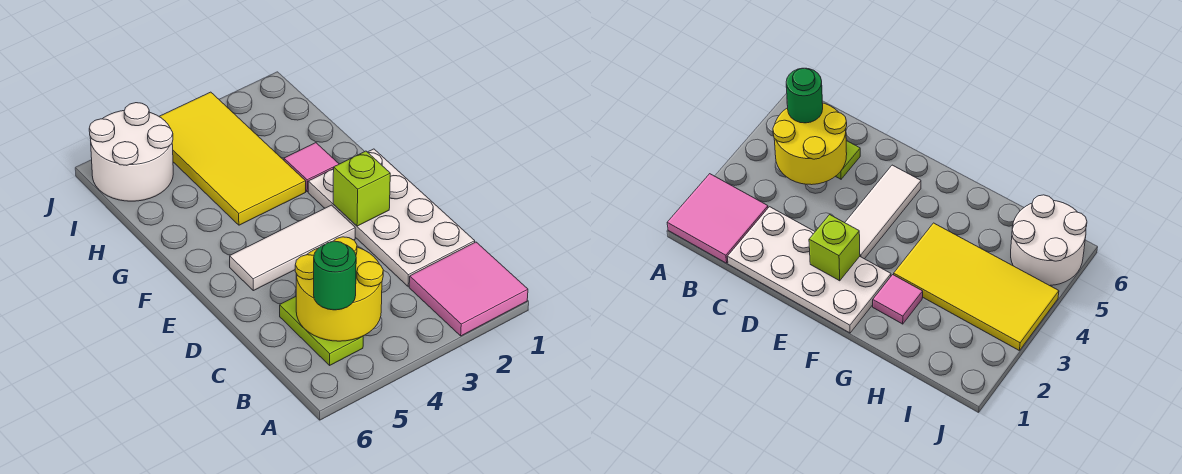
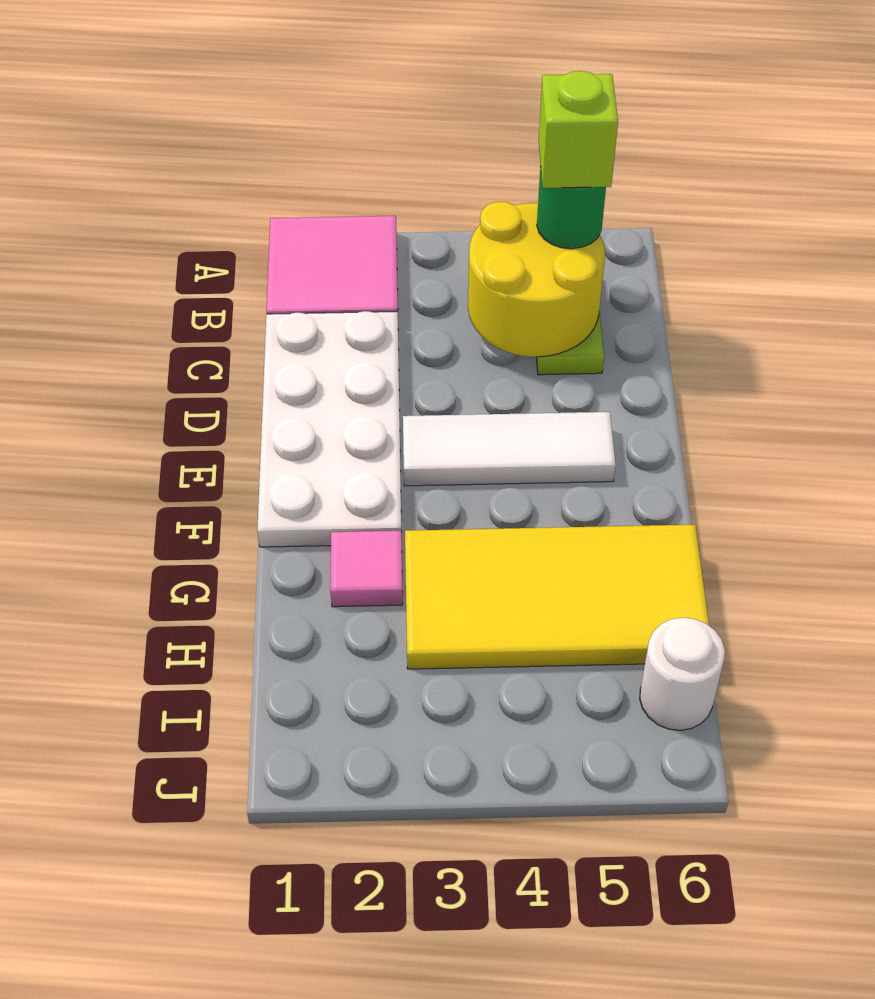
lime 1x1 brick [333,151,390,226] -> lime 1x1 brick moved to [539,71,618,188]
yellow 2x4 tile [159,92,306,225] -> yellow 2x4 tile turned to [405,525,709,669]
white 2x2 round brick [89,103,173,201] -> white 1x1 round brick [640,618,725,730]

